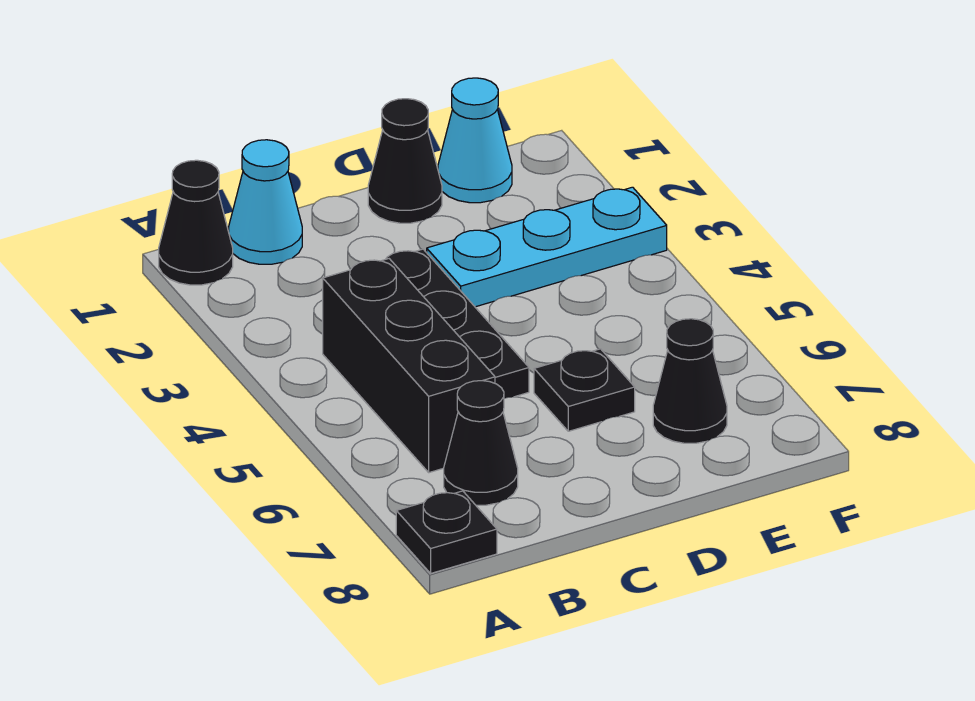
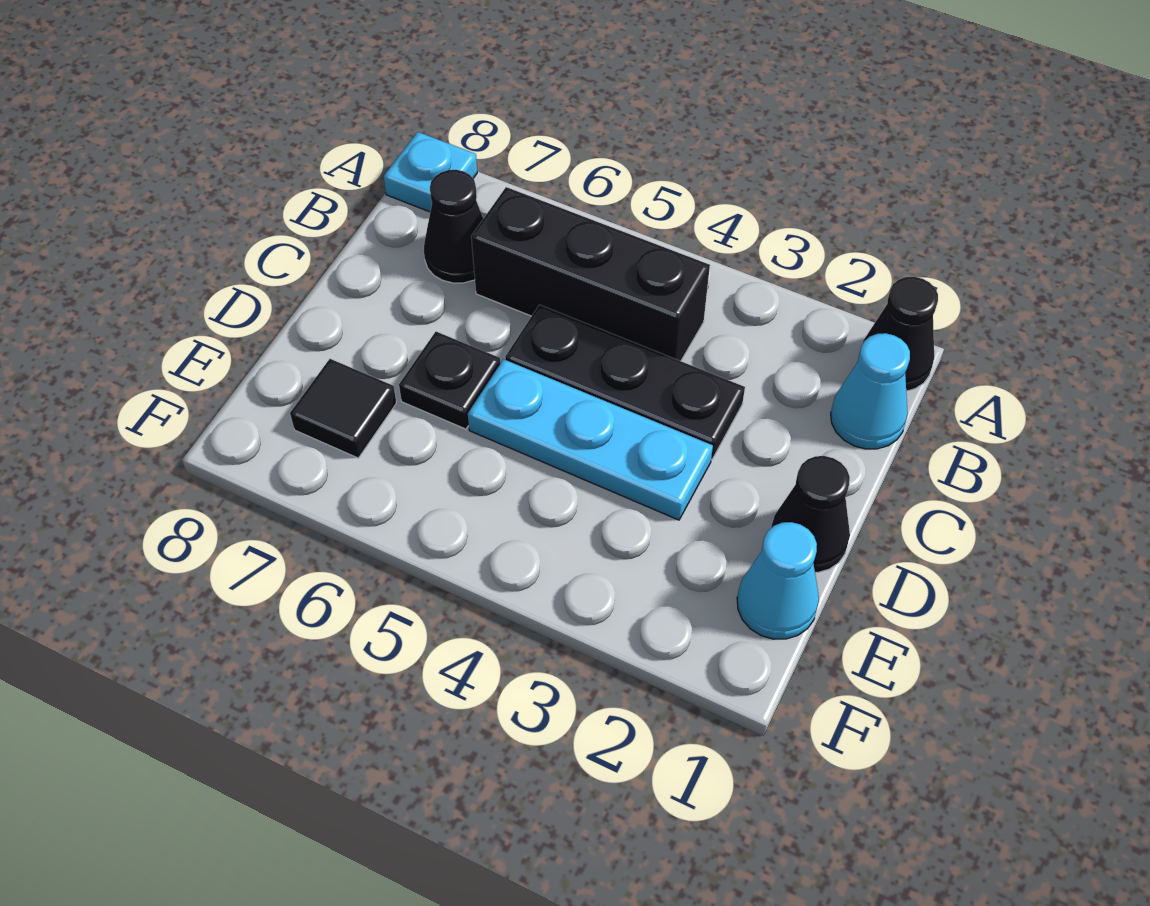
black 1x1 plate [396,491,497,573] -> cyan 1x1 plate [384,132,477,212]
cyan 1x3 plate [427,187,667,307] -> cyan 1x3 plate turned to [468,359,713,520]
black 1x1 cone [653,319,727,443] -> black 1x1 tile [290,359,396,458]

